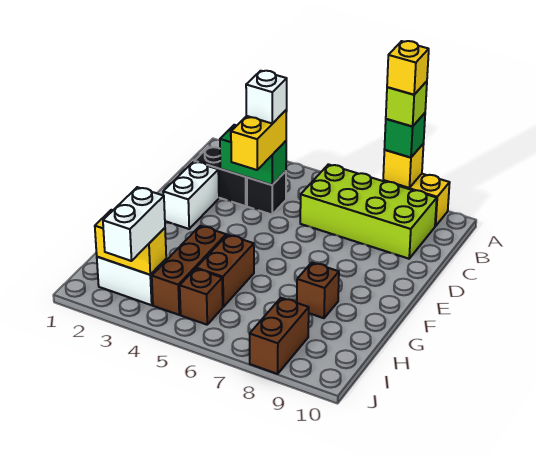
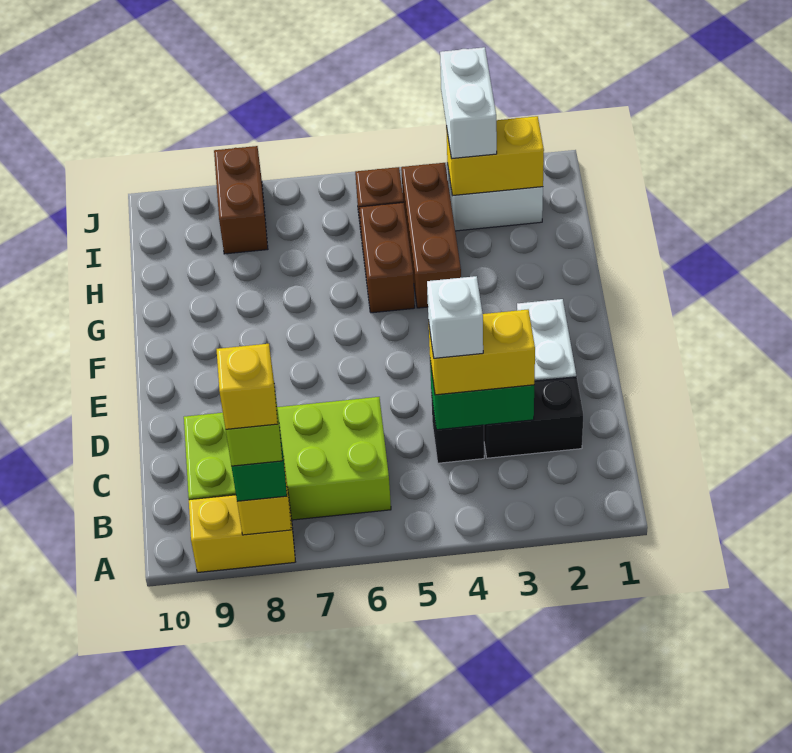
yellow 1x2 brick [231,110,287,170] -> yellow 1x2 brick turned to [428,310,535,395]
brown 1x1 brick [297,263,339,318] -> none

